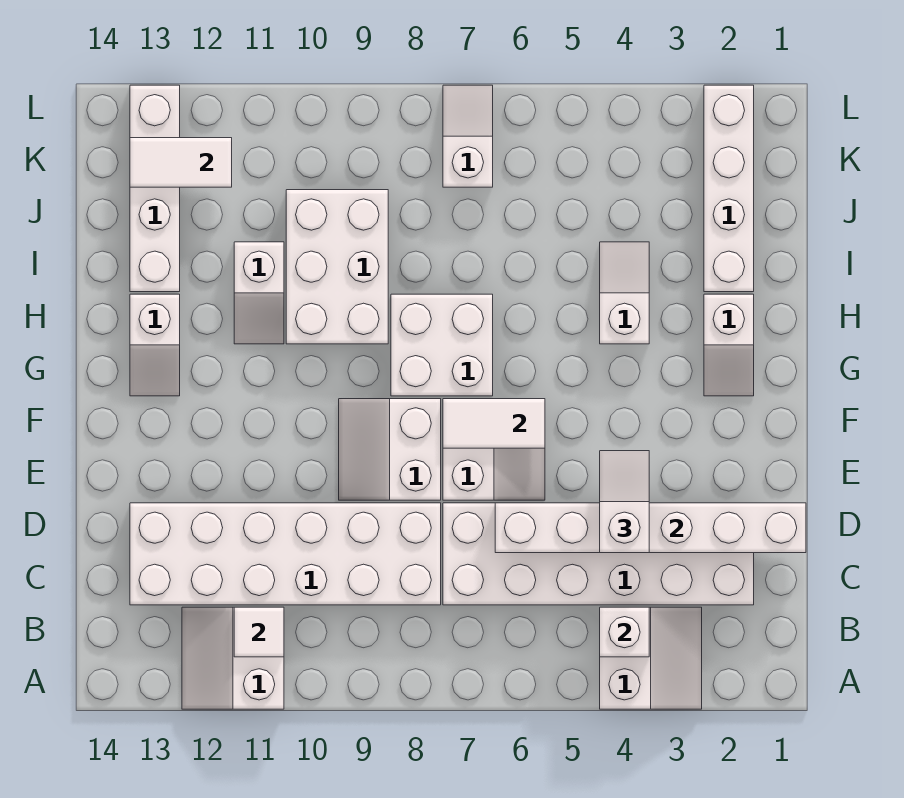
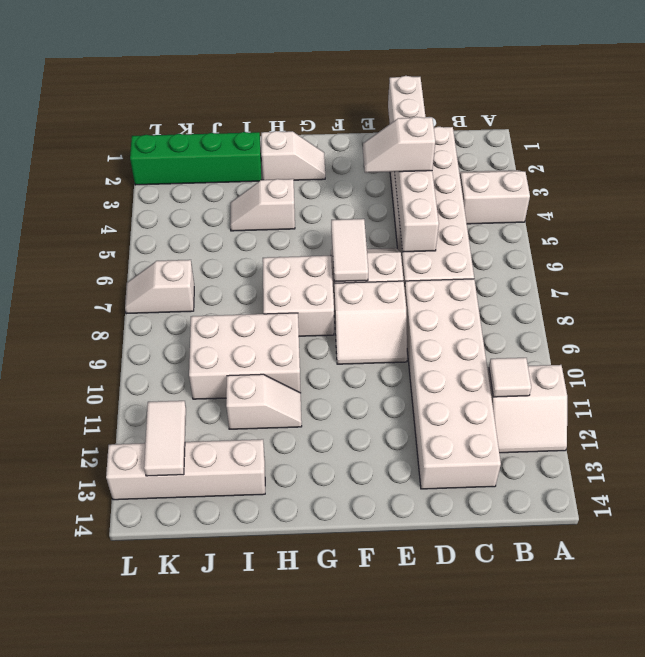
white 1x1 brick [600,607,649,657] -> none
white 1x2 slope [130,294,180,396] -> none
white 1x4 brick [704,85,754,292] -> green 1x4 brick [130,132,261,185]

